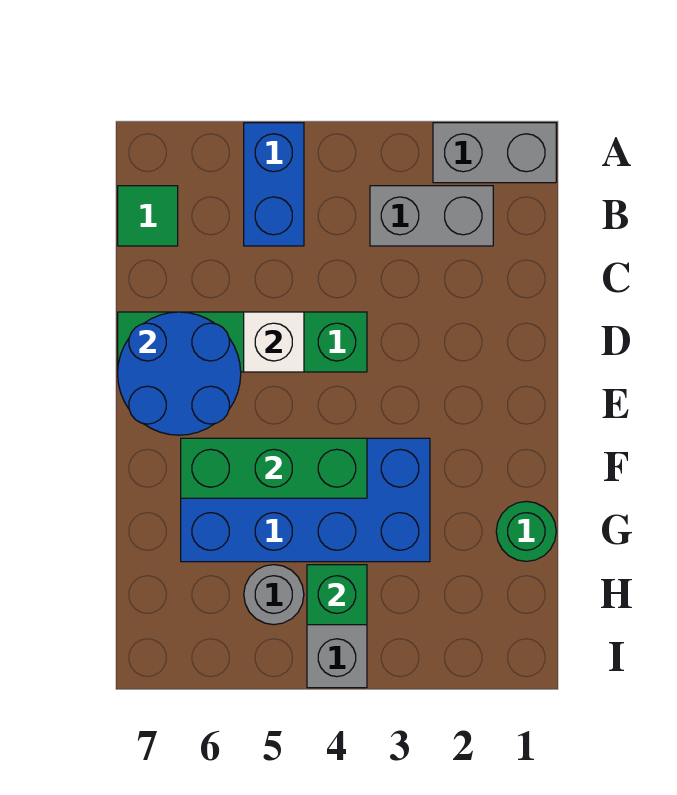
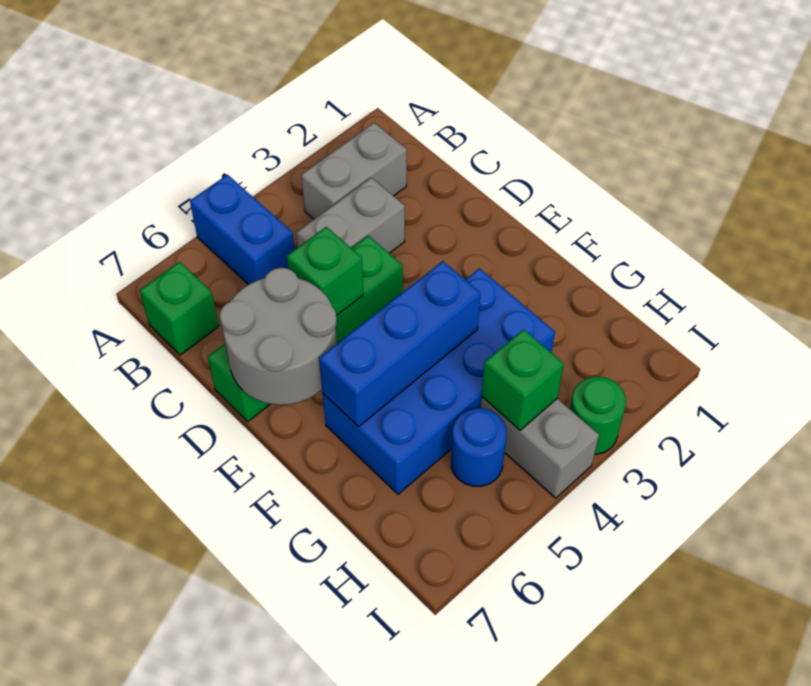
grey 1x2 brick [433,123,556,183] -> grey 1x2 brick moved to [296,178,405,253]
green 1x1 tile [118,186,178,246] -> green 1x1 brick [140,262,219,355]
white 1x1 brick [244,312,304,372] -> green 1x1 brick [287,227,363,316]
blue 2x2 round brick [118,312,241,435] -> grey 2x2 round brick [220,268,337,405]
green 1x3 brick [181,438,367,498] -> blue 1x3 brick [319,261,481,427]
green 1x1 round brick [496,501,556,561] -> green 1x1 round brick moved to [570,377,626,454]
grey 1x1 round brick [244,565,304,625] -> blue 1x1 round brick [451,408,507,486]

